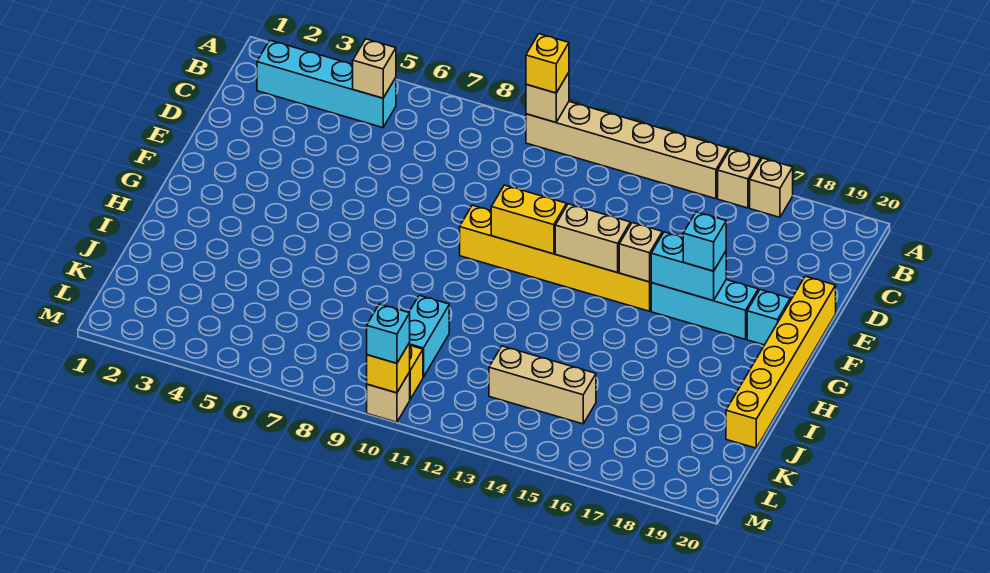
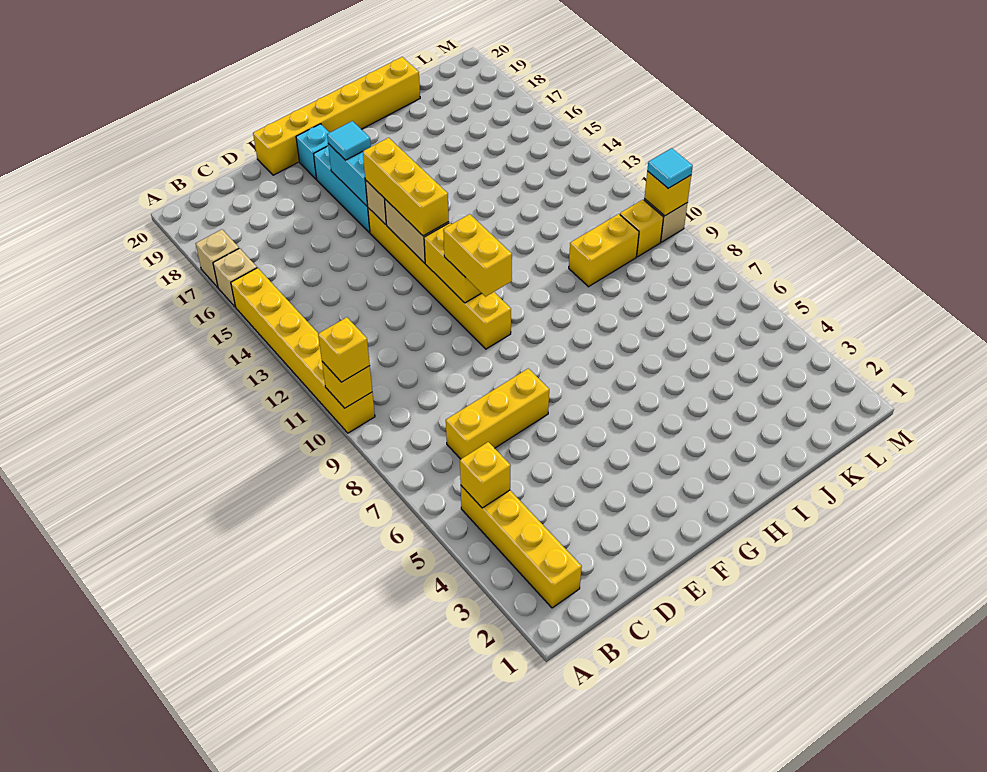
tan 1x6 brick [526,102,729,199] -> yellow 1x6 brick [231,268,375,433]
tan 1x1 brick [526,73,569,122] -> yellow 1x1 brick [322,362,372,408]
cyan 1x4 brick [257,40,396,128] -> yellow 1x4 brick [461,486,582,608]
tan 1x1 brick [353,39,396,98] -> yellow 1x1 brick [460,442,511,508]
none -> yellow 1x3 brick [446,369,549,459]
none -> yellow 1x2 brick [443,214,512,297]
none -> yellow 1x3 brick [363,138,449,236]
cyan 1x1 brick [683,212,726,271] -> cyan 1x1 tile [327,121,371,160]
cyan 1x2 brick [409,295,449,377] -> yellow 1x2 brick [569,214,639,287]
tan 1x3 brick [489,346,596,424] -> none
cyan 1x1 brick [367,304,410,363] -> cyan 1x1 tile [647,148,693,188]

